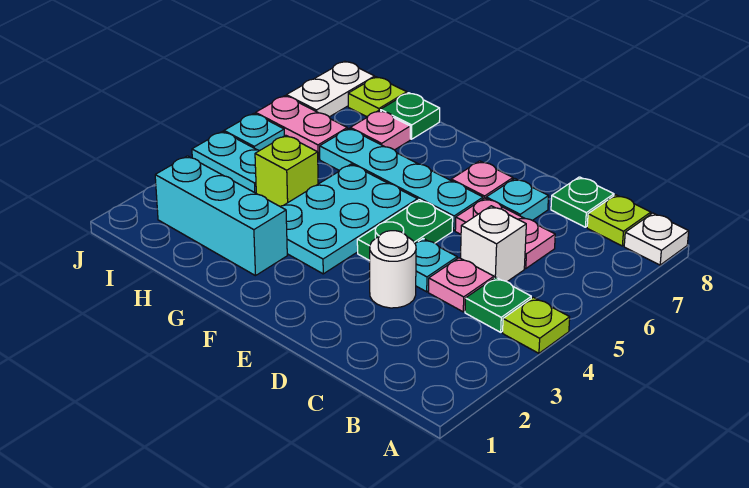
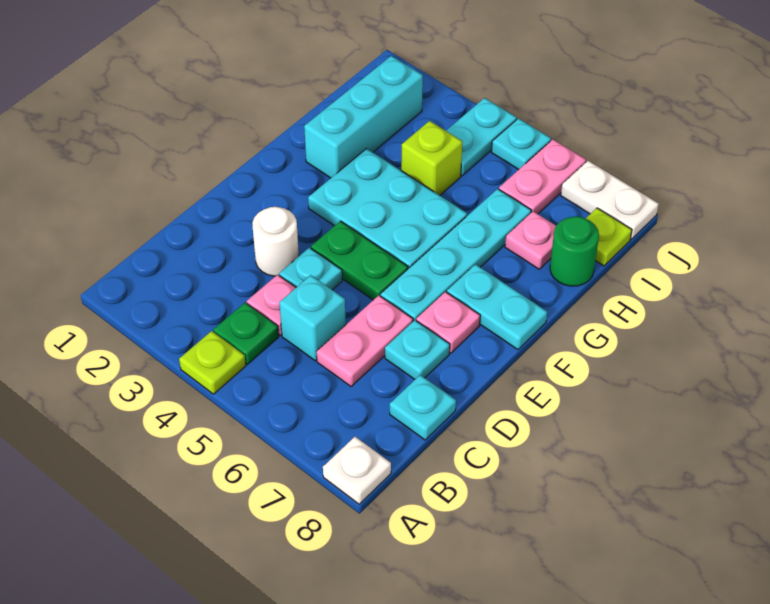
lime 1x1 plate [587,195,651,246] -> none
white 1x1 brick [461,206,526,281] -> cyan 1x1 brick [279,275,346,361]
green 1x1 plate [551,177,614,227] -> cyan 1x1 plate [390,375,456,440]
none -> cyan 1x2 plate [447,264,547,350]
green 1x1 plate [380,93,440,139] -> green 1x1 round brick [550,216,599,286]

